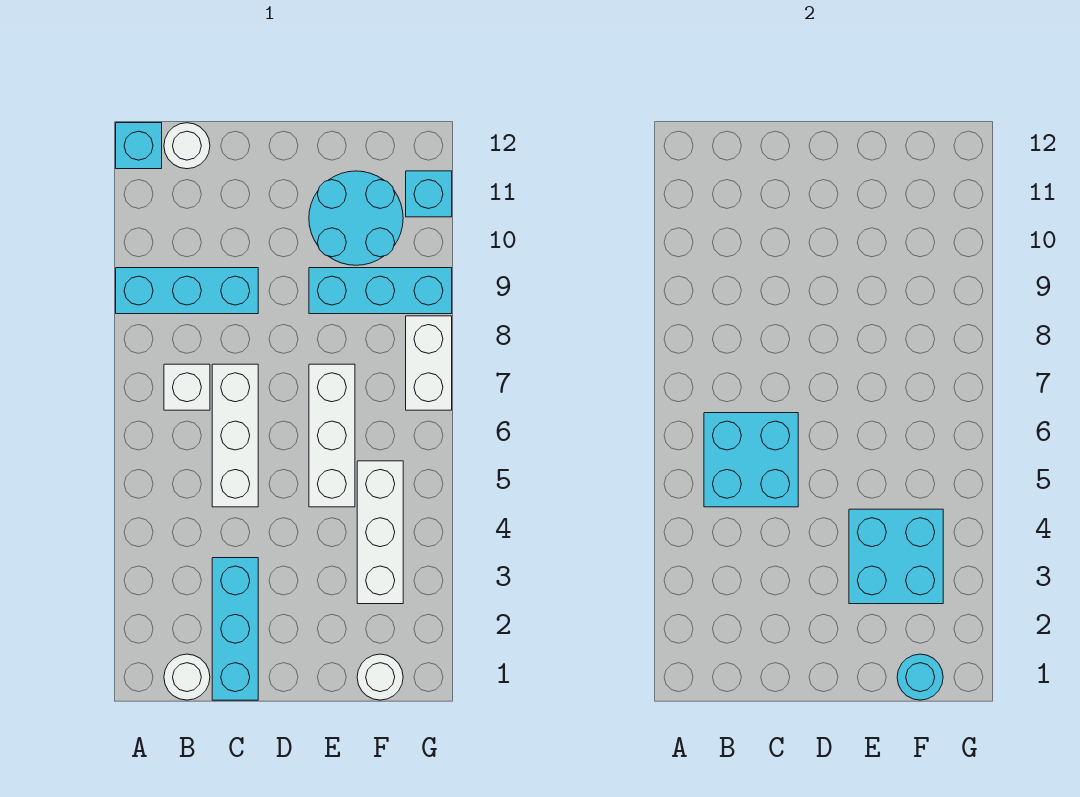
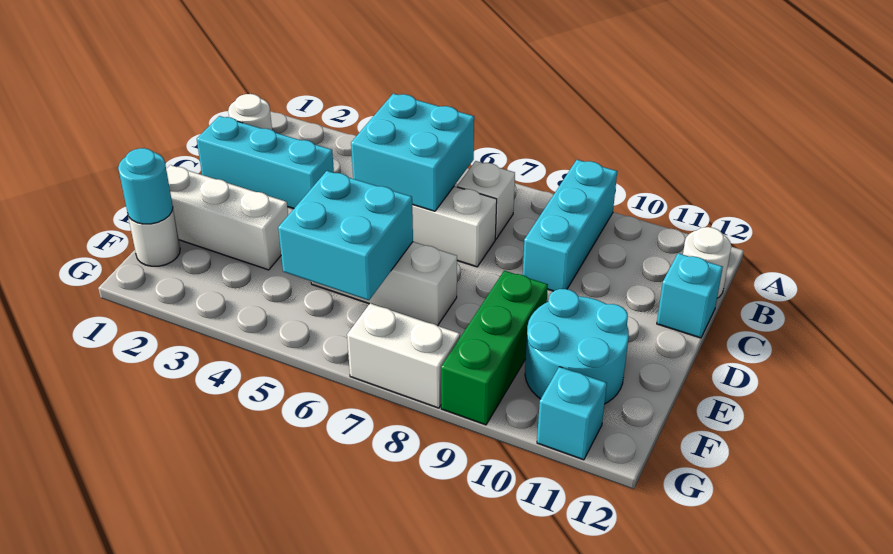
cyan 1x1 brick [116,123,162,169] -> cyan 1x1 brick moved to [657,253,723,338]
cyan 2x2 brick [849,509,943,604] -> cyan 2x2 brick moved to [278,171,413,300]
cyan 1x3 brick [309,268,452,314] -> green 1x3 brick [441,271,548,425]
white 1x3 brick [357,461,403,604] -> white 1x3 brick moved to [166,165,288,270]

